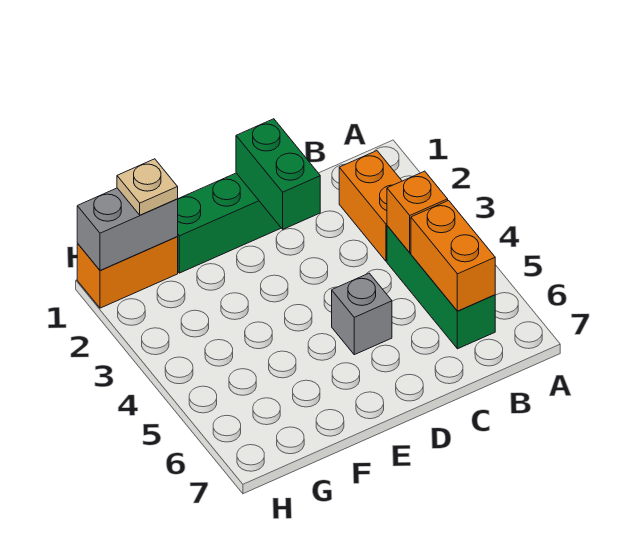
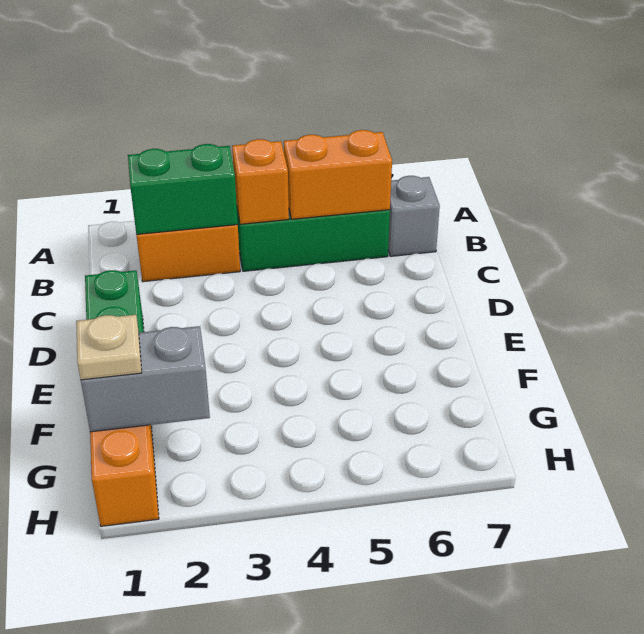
green 1x2 brick [236,119,320,229] -> green 1x2 brick moved to [128,144,238,234]
grey 1x1 brick [332,273,392,355] -> grey 1x1 brick moved to [388,176,440,256]
grey 1x2 brick [77,188,178,270] -> grey 1x2 brick turned to [81,326,210,432]

